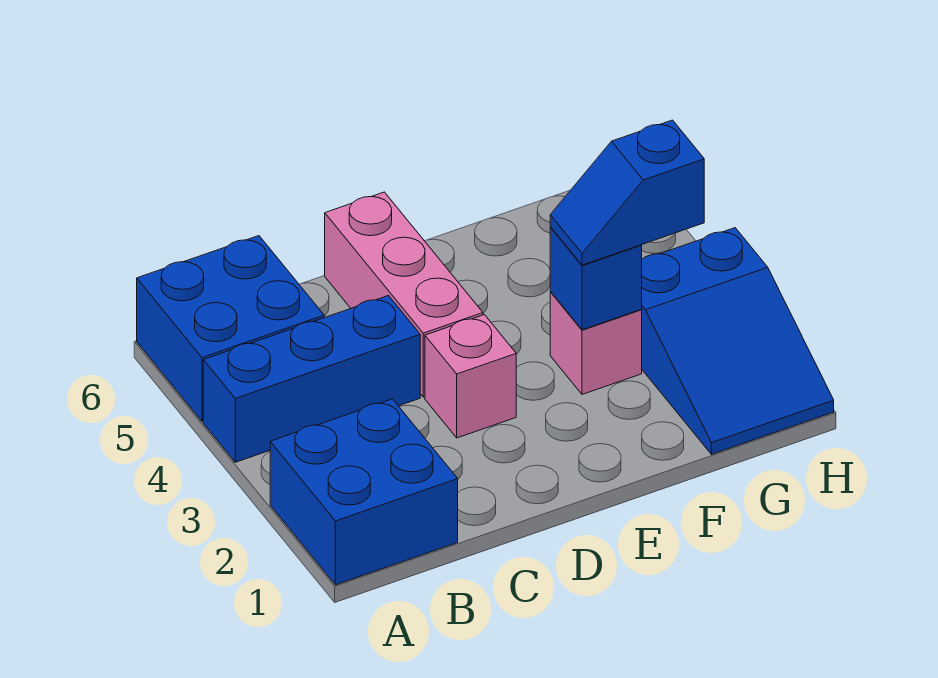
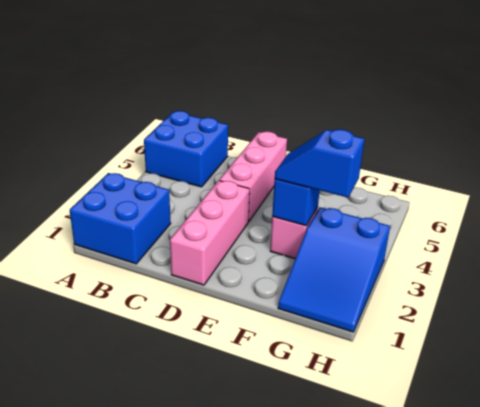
blue 1x3 brick [203,296,420,462] -> none
pink 1x1 brick [425,315,516,438] -> pink 1x3 brick [170,181,250,285]

